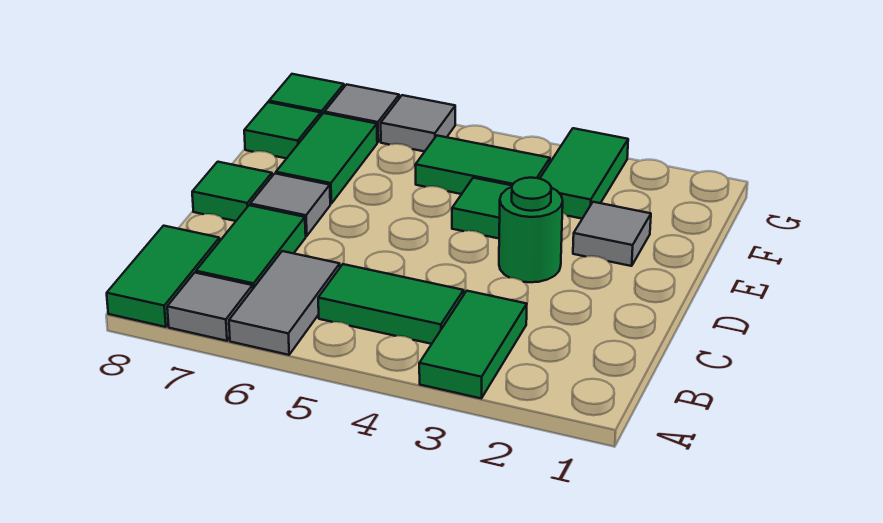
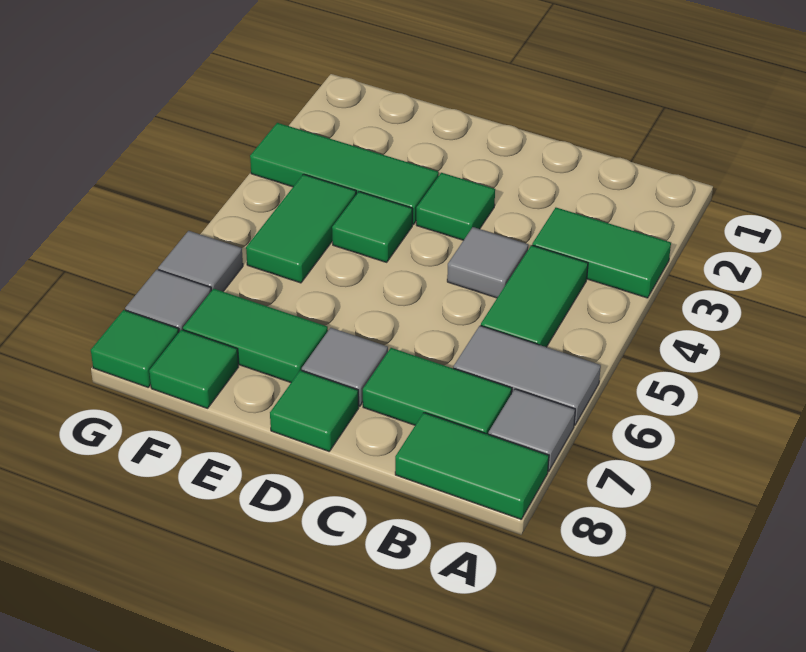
green 1x1 round brick [499,178,563,282] -> green 1x1 tile [416,173,495,240]
grey 1x1 tile [573,202,651,266] -> grey 1x1 tile moved to [447,227,528,298]
green 1x2 tile [540,128,628,219] -> green 1x3 tile [250,123,439,225]

